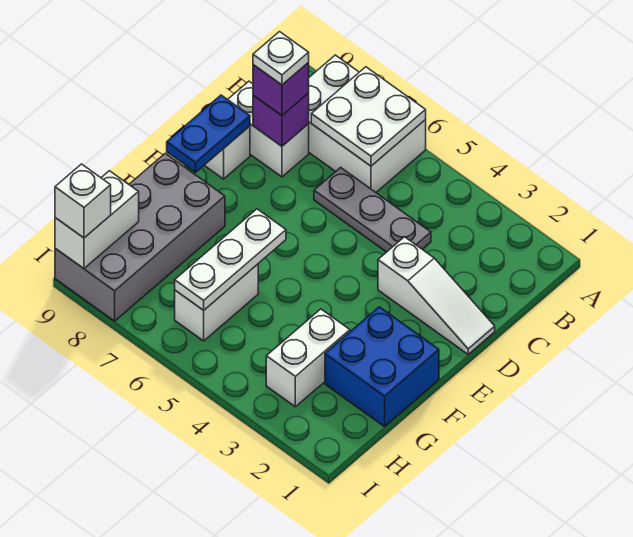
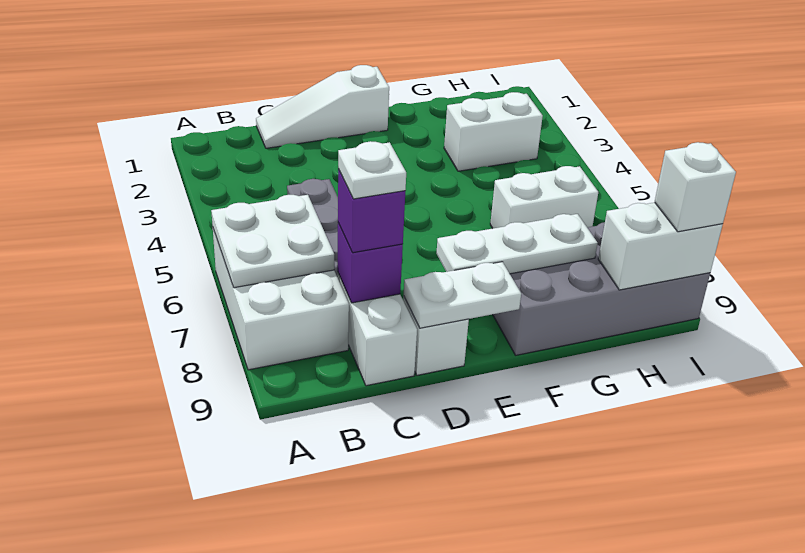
white 1x3 slope [378,237,495,354] -> white 1x3 slope turned to [256,65,389,148]
blue 1x2 plate [167,95,250,172] -> white 1x2 plate [404,262,521,328]
blue 2x2 brick [325,307,439,427] -> none
white 1x3 plate [175,209,286,310] -> white 1x3 plate moved to [436,214,598,274]

